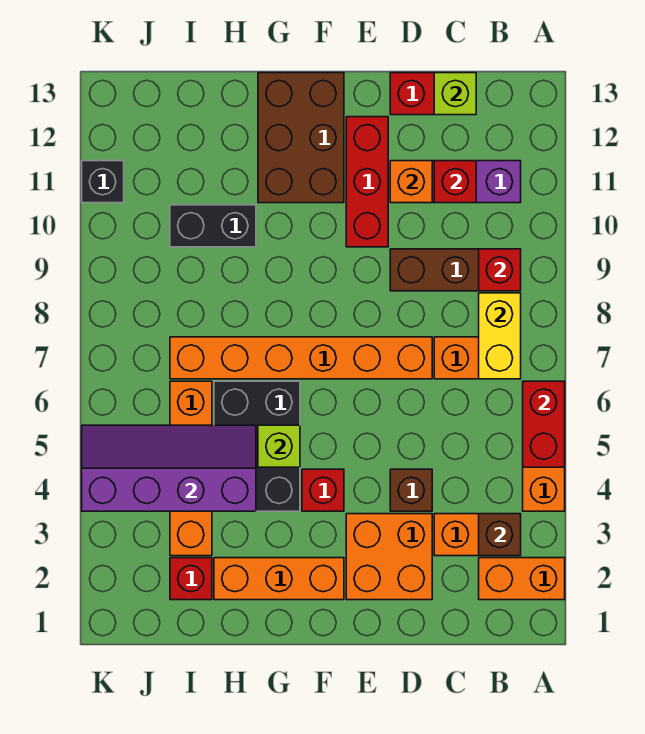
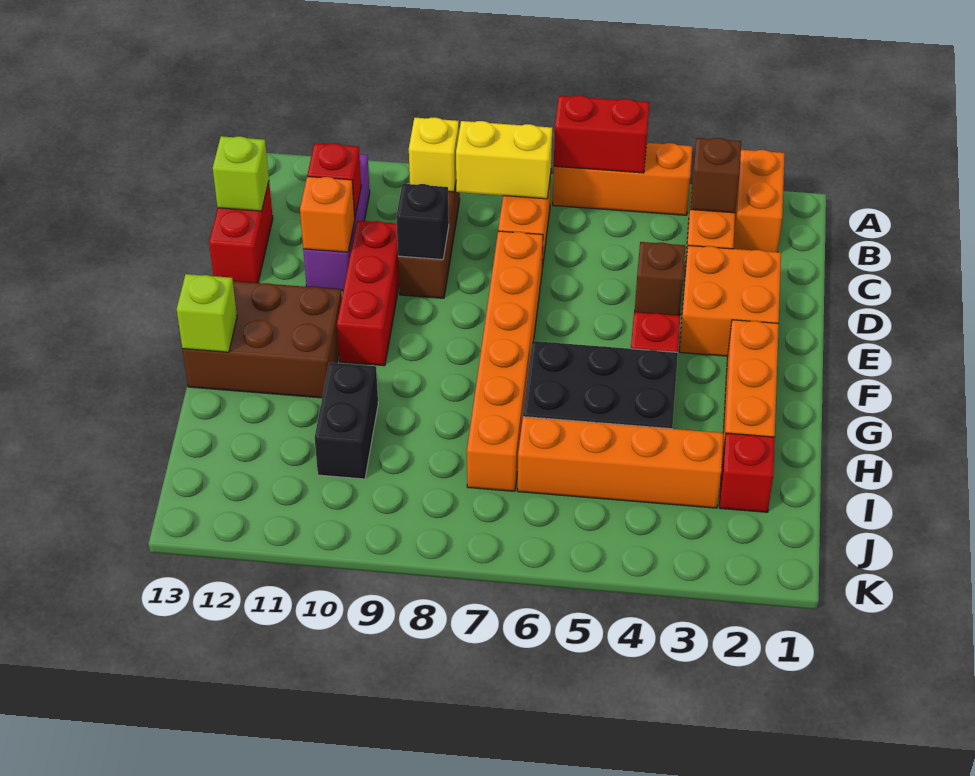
red 1x1 brick [479,249,521,291] -> yellow 1x1 brick [409,117,459,192]
red 1x3 brick [346,117,388,247] -> red 1x3 brick turned to [337,220,399,366]
lime 1x1 brick [258,425,300,467] -> lime 1x1 brick moved to [177,274,237,352]
purple 2x4 slope [82,425,256,511] -> none
black 1x1 brick [82,161,124,203] -> black 1x1 brick moved to [396,184,449,260]

